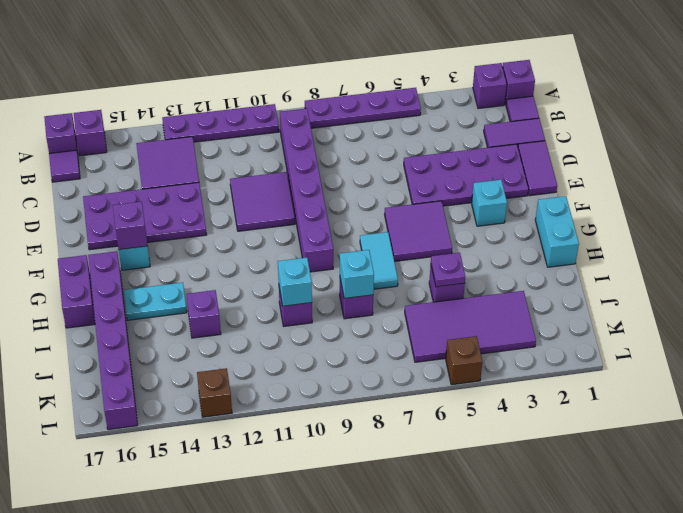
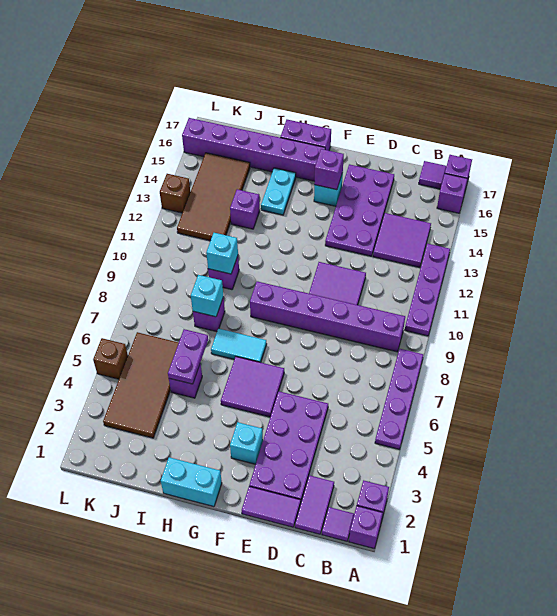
purple 1x1 plate [431,253,465,287] -> purple 1x2 plate [168,329,208,384]
purple 2x4 tile [405,291,536,362] -> brown 2x4 tile [103,332,179,438]
none -> brown 2x4 tile [177,153,250,241]

